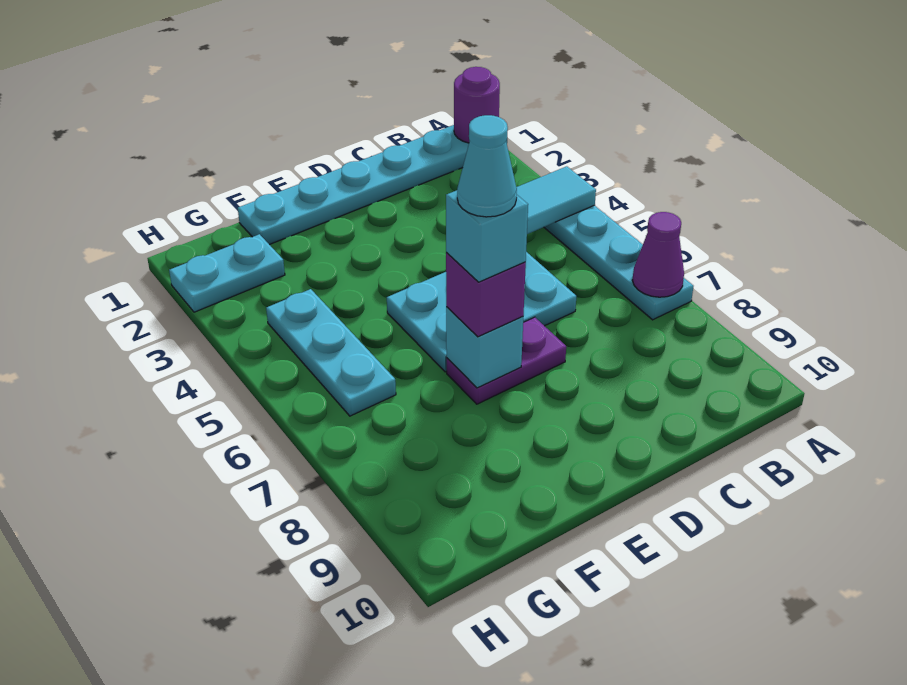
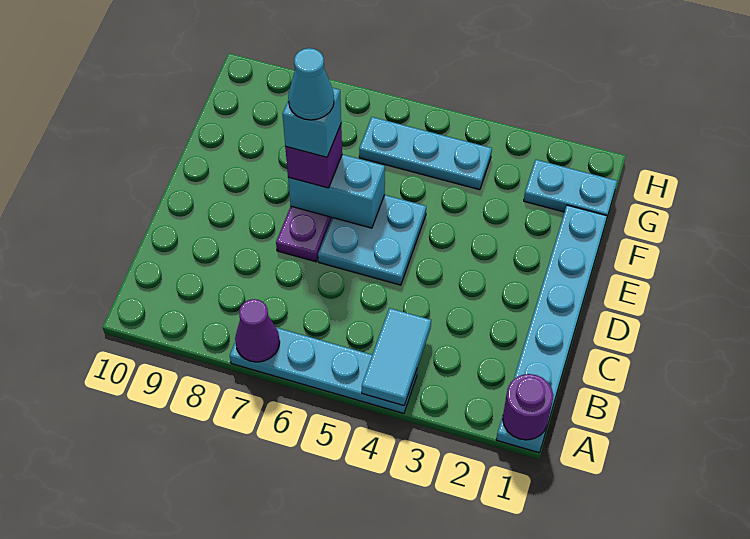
cyan 2x3 plate [387,252,576,372] -> cyan 2x2 plate [318,195,426,285]
cyan 1x1 brick [446,307,523,388] -> cyan 1x2 brick [288,154,385,228]
cyan 1x2 plate [169,234,285,312] -> cyan 1x2 plate turned to [524,160,617,216]

